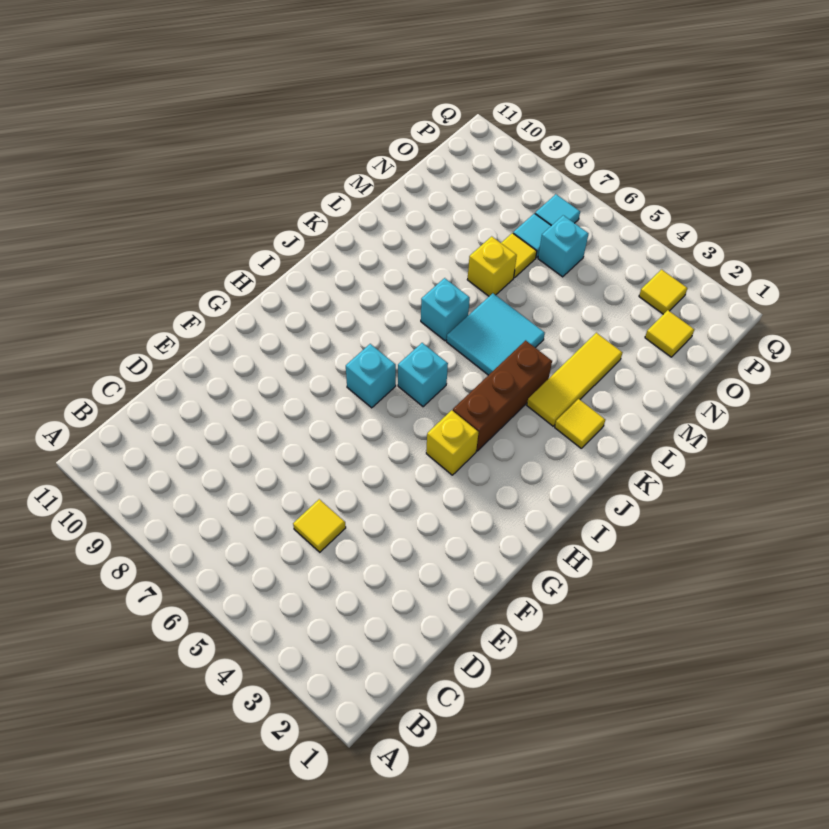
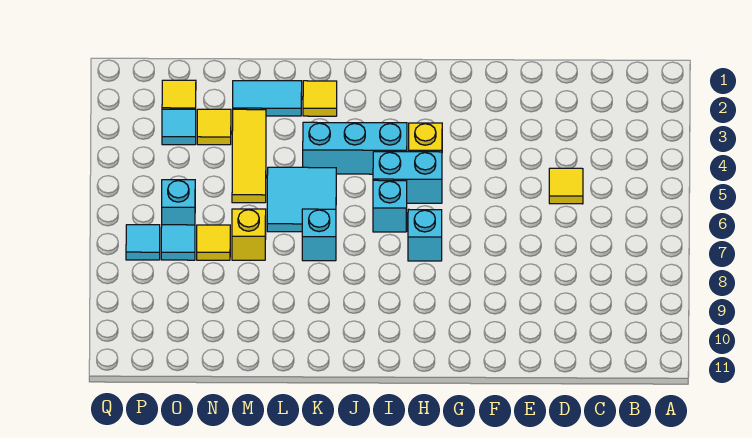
none -> cyan 1x2 brick [373,152,442,203]
brown 1x3 brick [453,340,552,451] -> cyan 1x3 brick [303,122,407,174]
yellow 1x3 tile [527,333,623,426] -> yellow 1x3 tile turned to [232,109,266,203]
none -> cyan 1x2 tile [233,81,302,116]
none -> cyan 1x1 tile [162,109,196,145]
yellow 1x1 tile [639,270,687,314] -> yellow 1x1 tile moved to [197,109,231,145]

